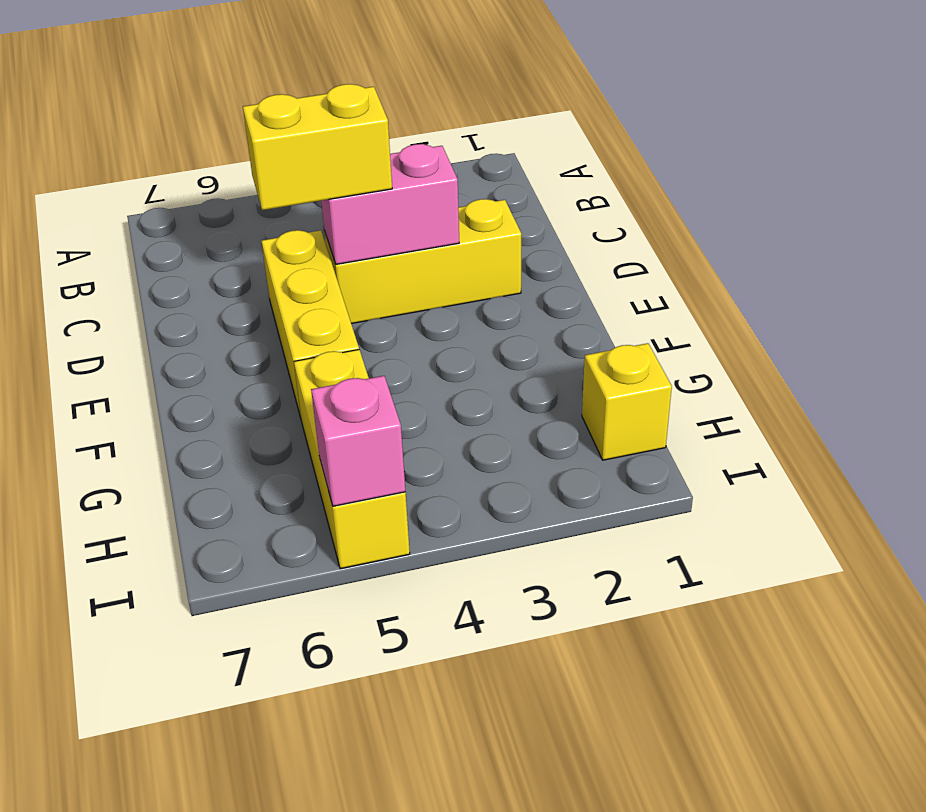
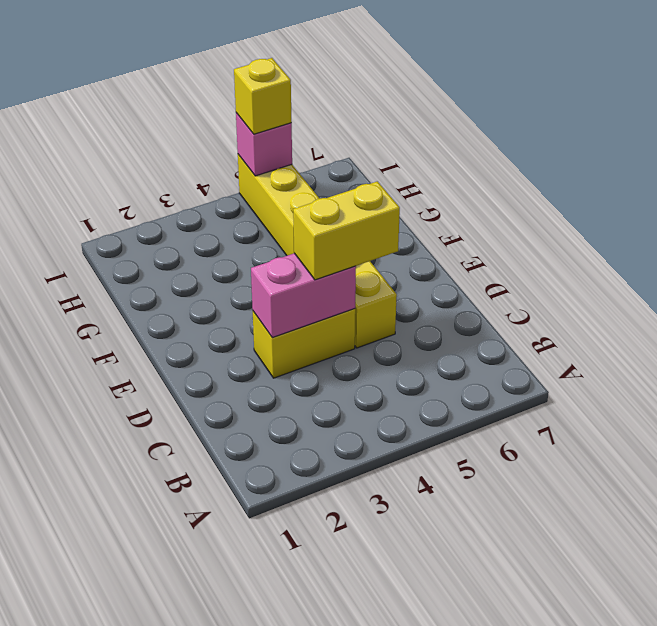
yellow 1x3 brick [325,199,522,324] -> yellow 1x2 brick [253,309,355,378]
yellow 1x1 brick [582,343,672,460] -> yellow 1x1 brick moved to [234,58,292,134]

